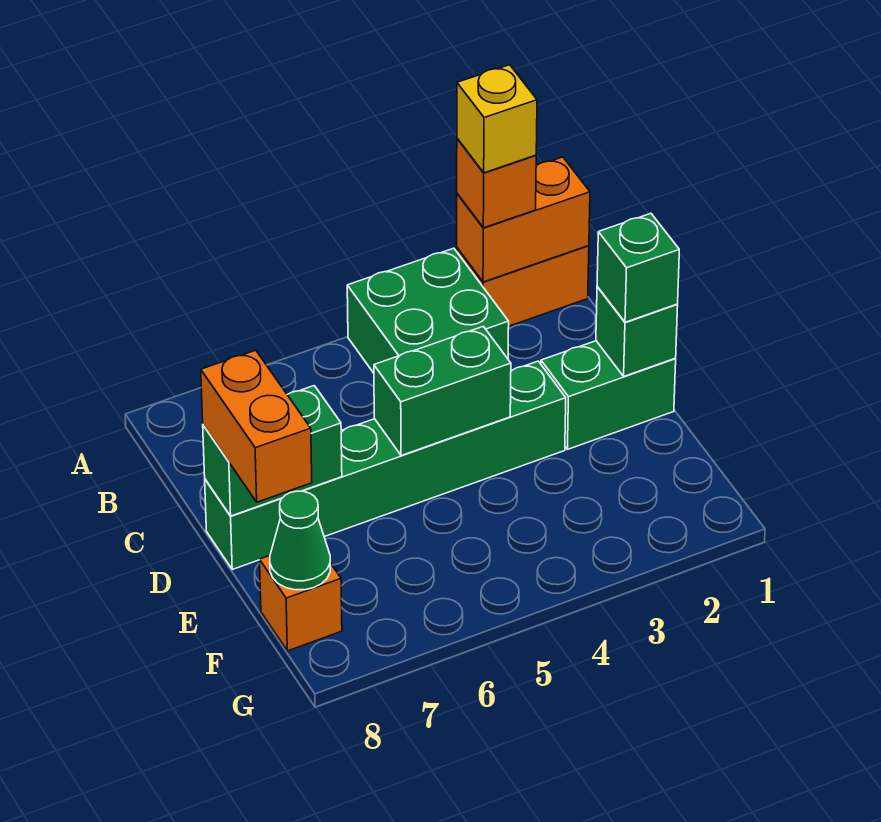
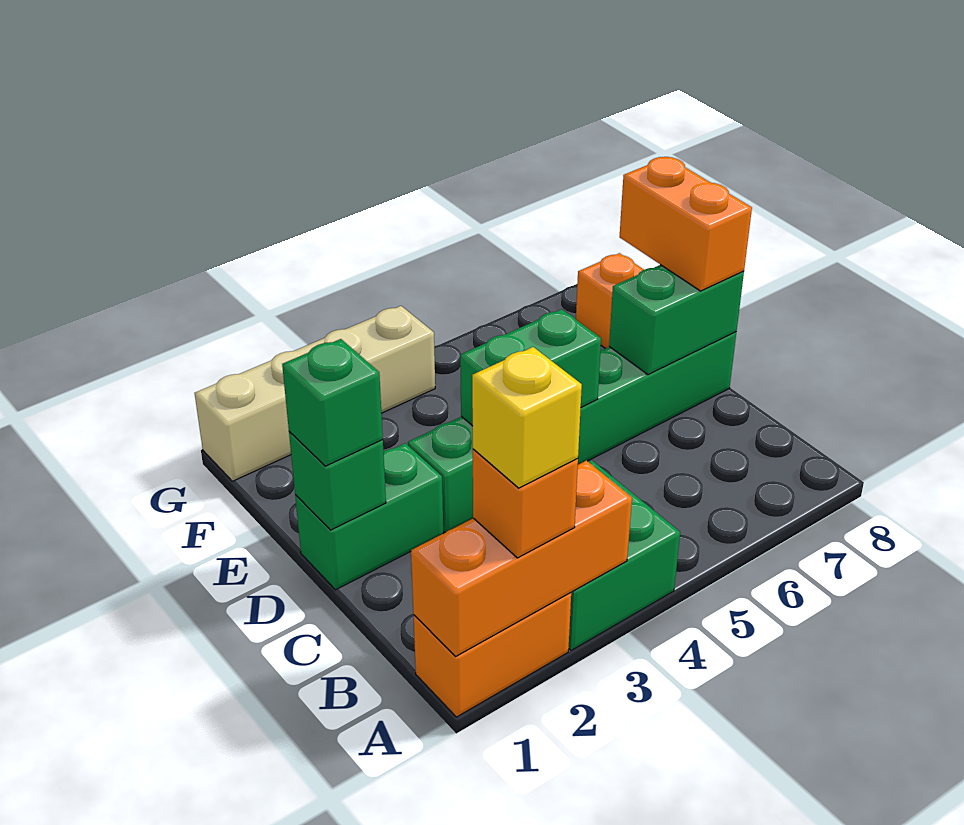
orange 1x2 brick [457,157,590,282] -> orange 1x3 brick [411,461,632,657]
green 1x1 cone [270,491,330,590] -> none
none -> tan 1x4 brick [195,306,435,481]

